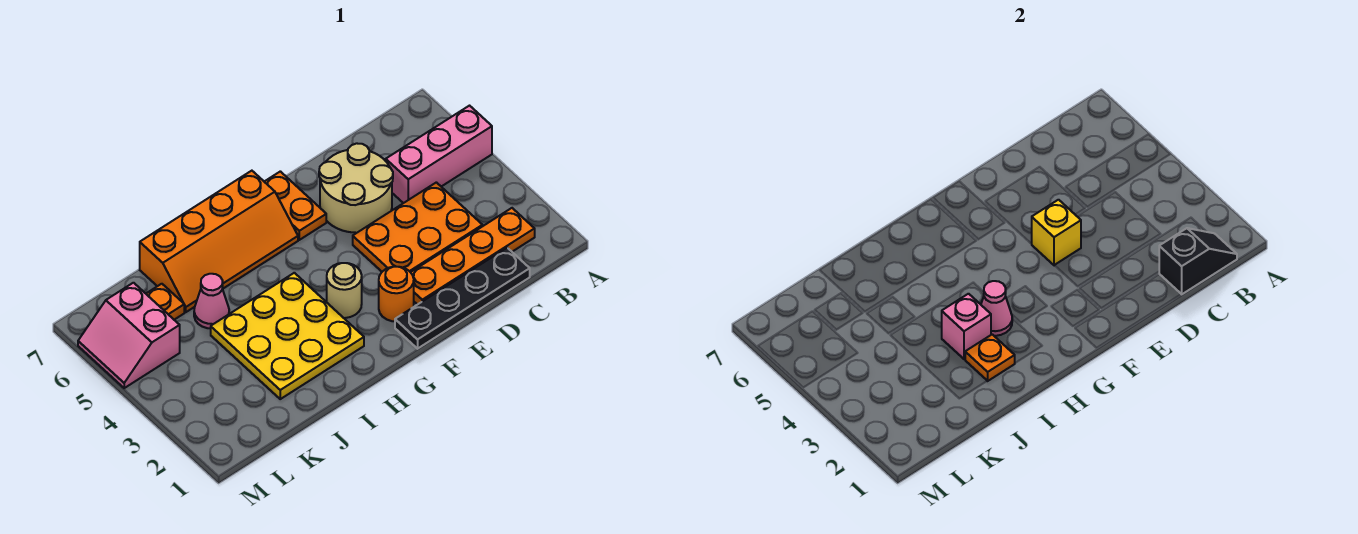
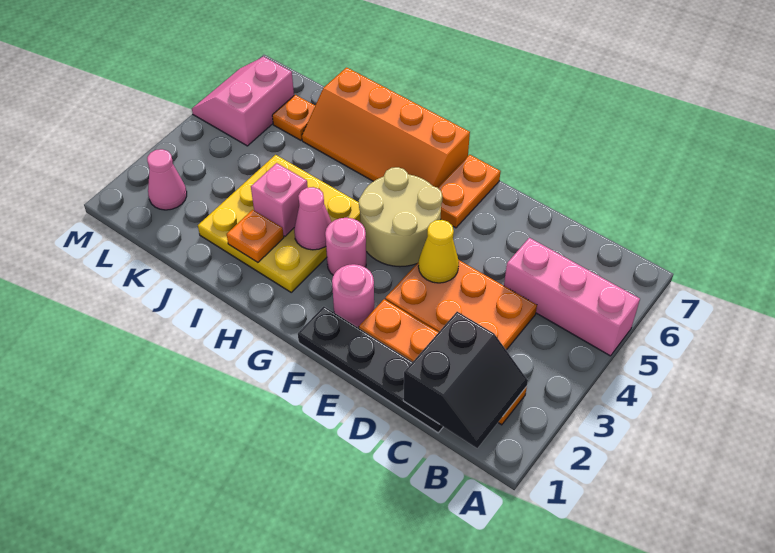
black 1x2 slope [1159,228,1237,294] -> black 2x2 slope [403,312,528,448]
tan 2x2 round brick [319,143,393,233] -> tan 2x2 round brick moved to [359,167,442,267]
yellow 1x1 brick [1031,200,1081,265] -> yellow 1x1 cone [418,220,459,283]
orange 1x1 round brick [379,267,414,321] -> pink 1x1 round brick [332,264,374,327]
tan 1x1 round brick [327,263,362,318] -> pink 1x1 round brick [325,218,366,275]
pink 1x1 cone [194,274,229,329] -> pink 1x1 cone moved to [147,149,187,210]

